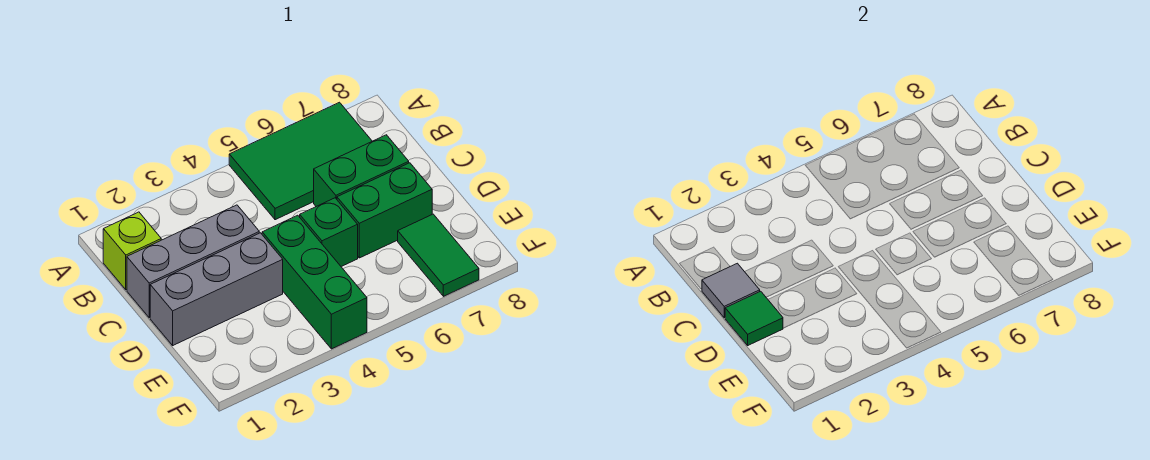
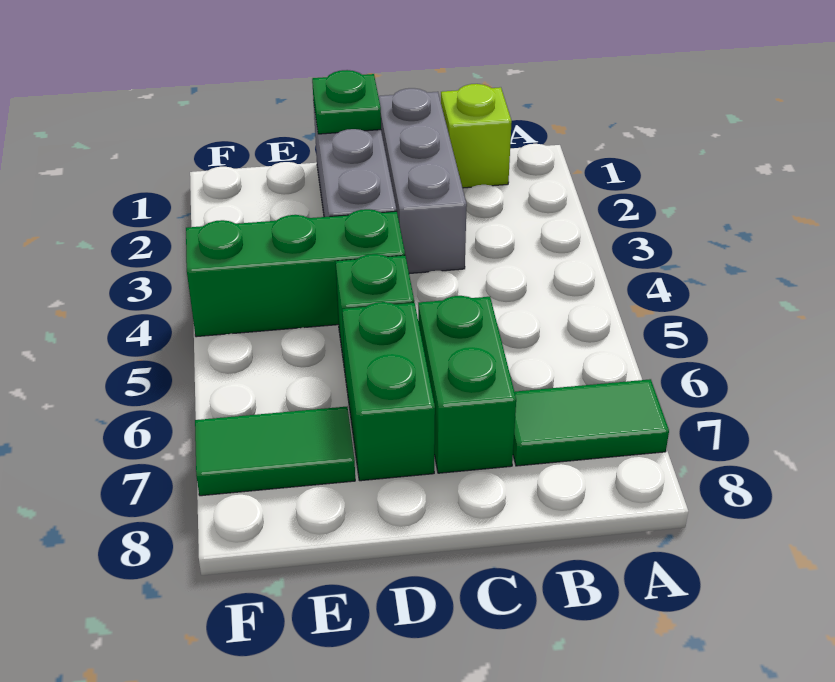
green 2x3 tile [229,102,372,220] -> green 1x2 tile [513,379,669,466]
grey 1x1 tile [702,263,760,318] -> none
green 1x1 tile [725,291,783,345] -> green 1x1 plate [312,70,381,134]

